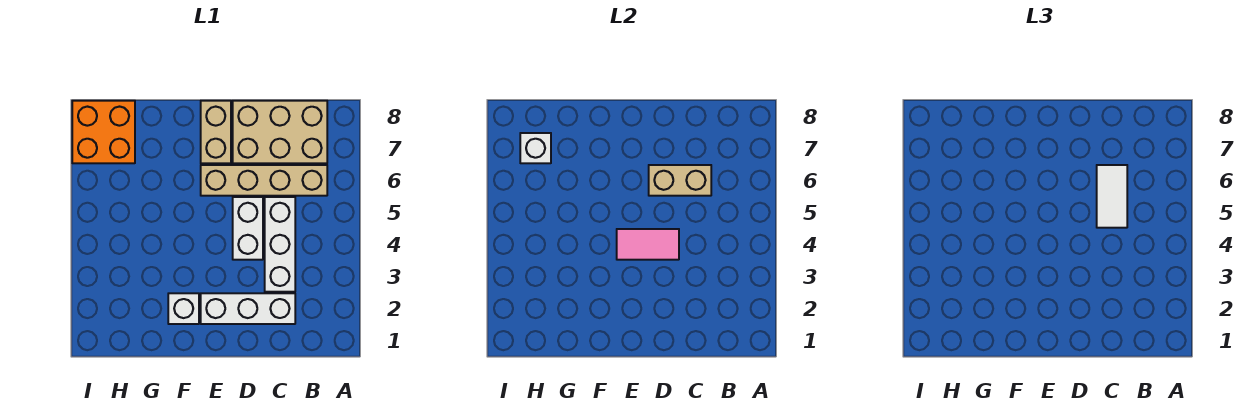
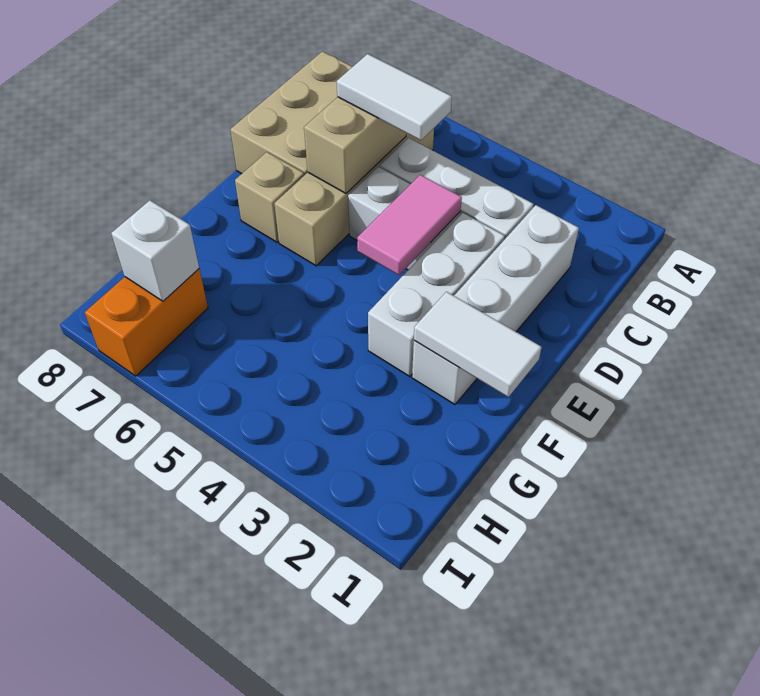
none -> white 1x3 brick [368,213,505,377]
tan 1x2 brick [201,101,231,163] -> tan 1x1 brick [235,152,304,242]
none -> white 1x2 tile [414,292,542,397]
orange 2x2 brick [72,101,135,163] -> orange 1x2 brick [85,269,208,376]

